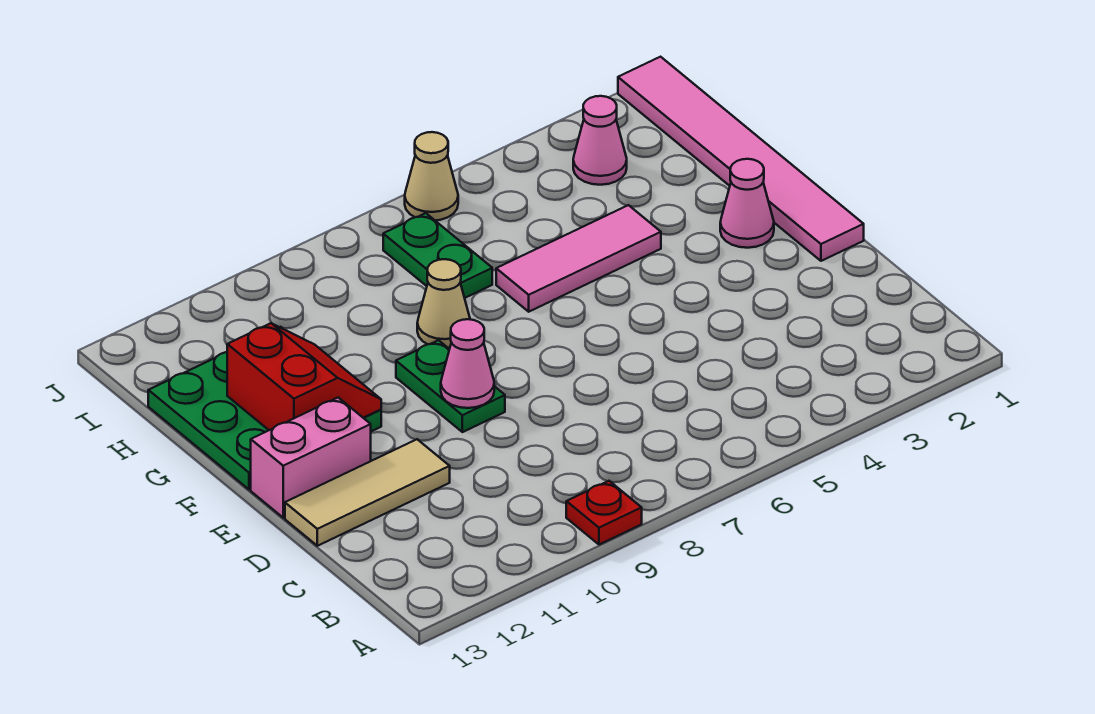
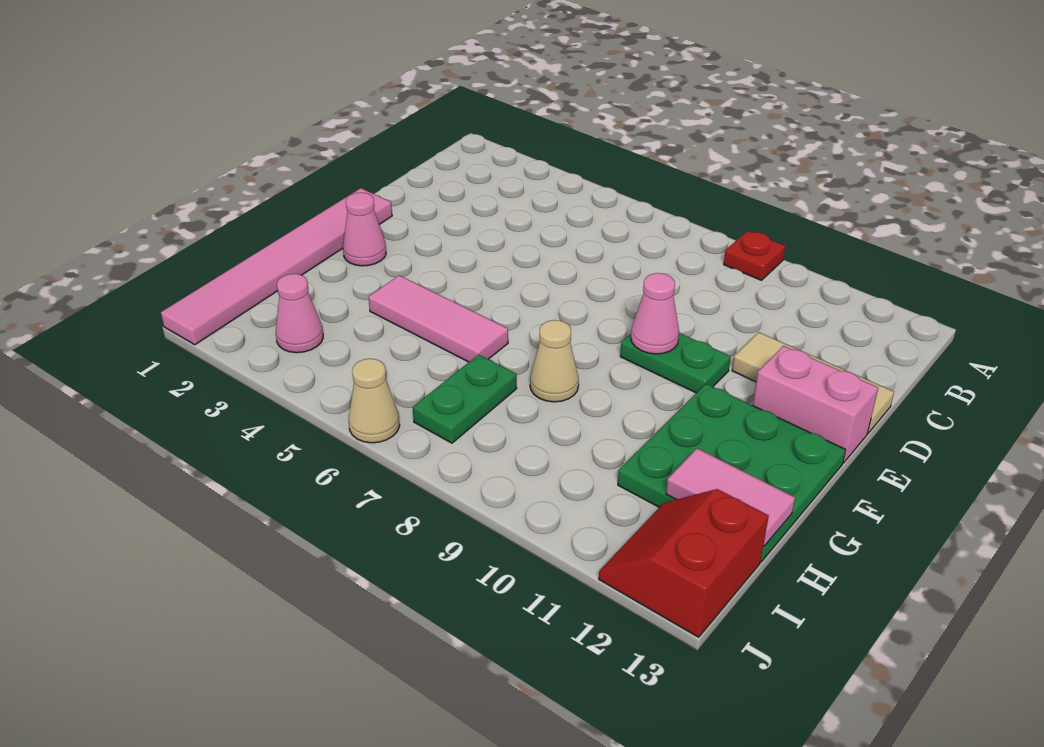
green 1x2 plate [396,340,505,432] -> green 1x2 plate turned to [620,333,731,393]
red 2x2 slope [227,323,381,430] -> red 2x2 slope moved to [599,489,769,637]
none -> pink 1x2 tile [666,448,795,546]

